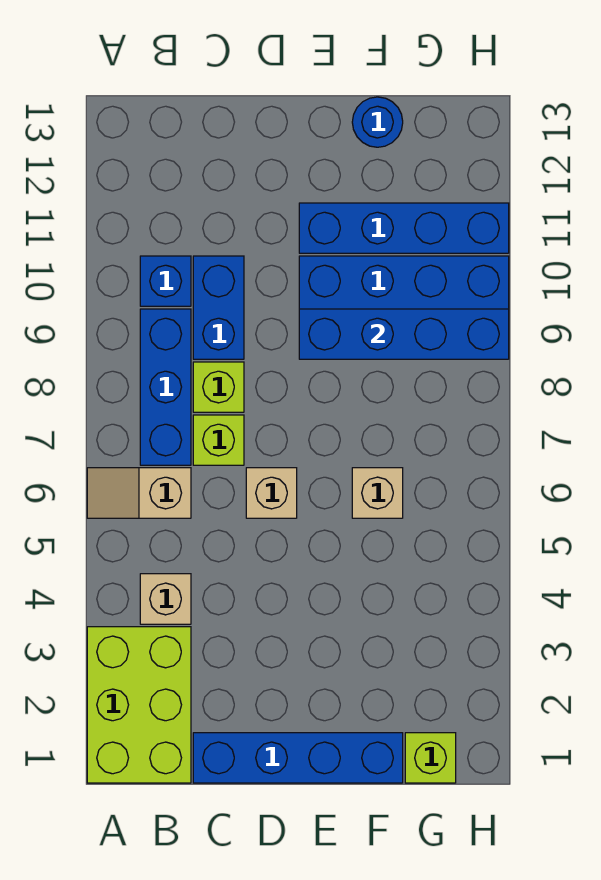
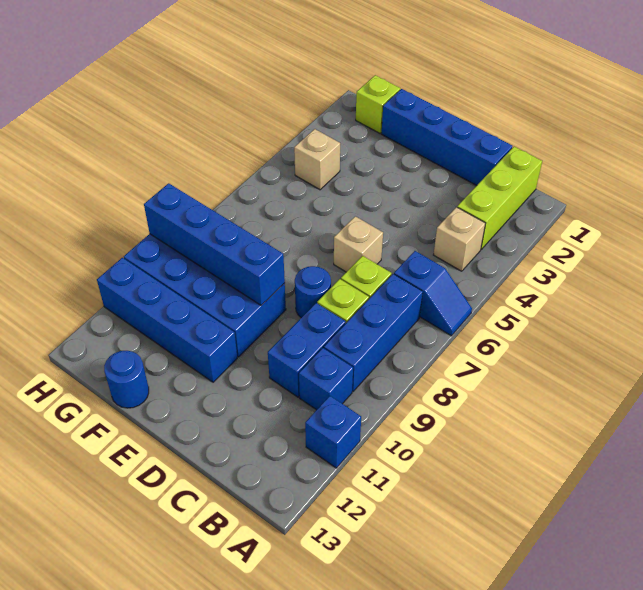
lime 2x3 brick [87,627,191,783] -> lime 1x3 brick [457,147,542,249]
tan 1x2 slope [87,468,191,518] -> blue 1x2 slope [394,251,472,336]
none -> blue 1x1 brick [305,396,361,468]
none -> blue 1x1 round brick [295,266,331,318]
tan 1x1 brick [352,468,403,518] -> tan 1x1 brick moved to [294,129,340,190]

